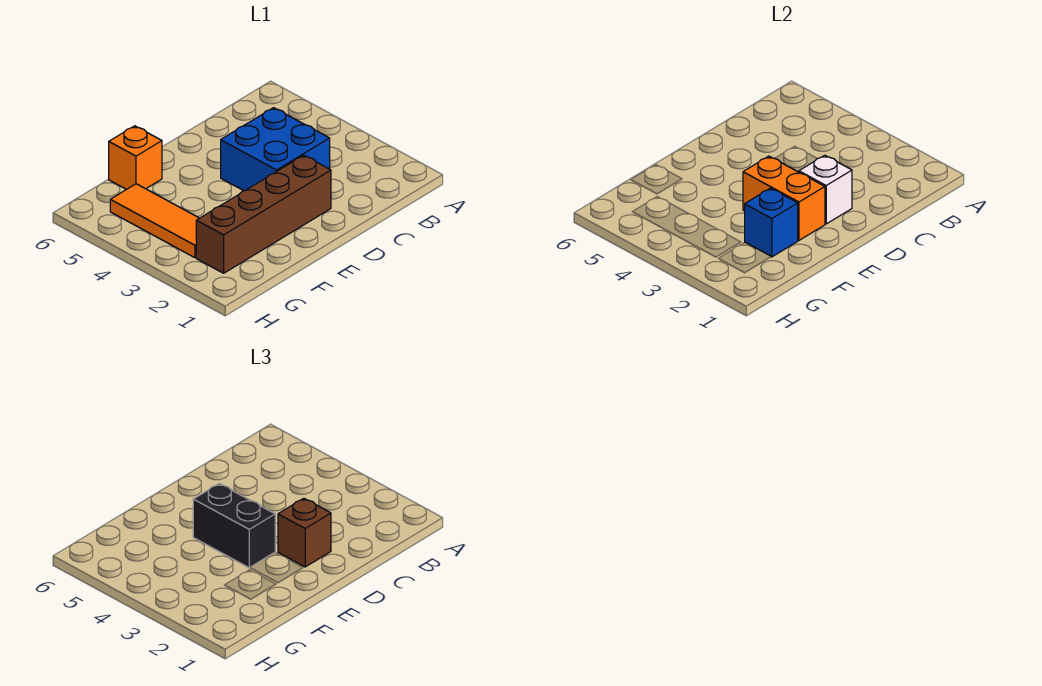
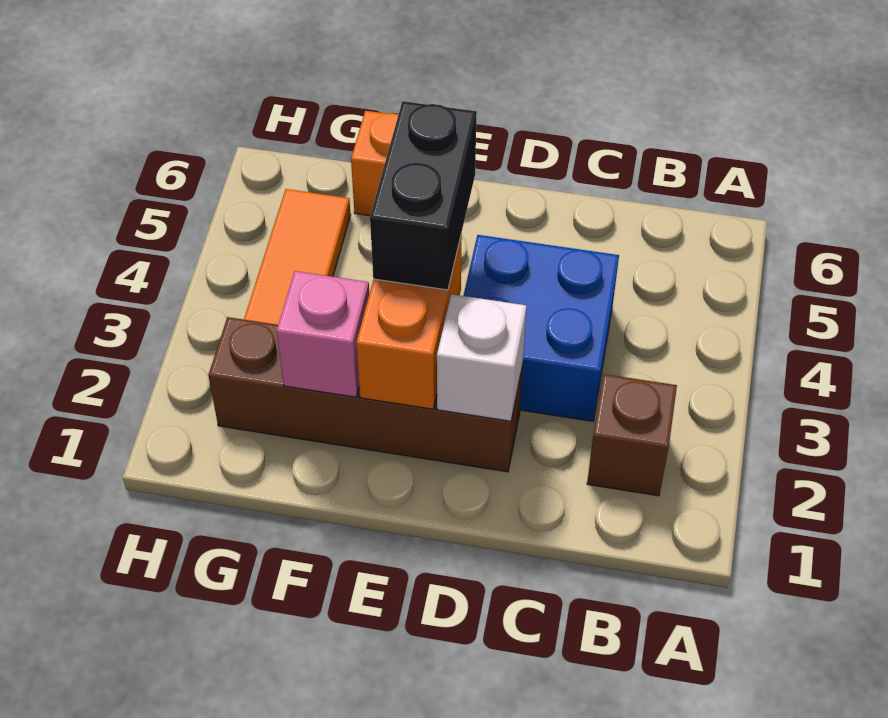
brown 1x1 brick [278,498,331,567] -> brown 1x1 brick moved to [587,374,677,496]
blue 1x1 brick [745,188,798,257] -> pink 1x1 brick [277,271,369,397]

